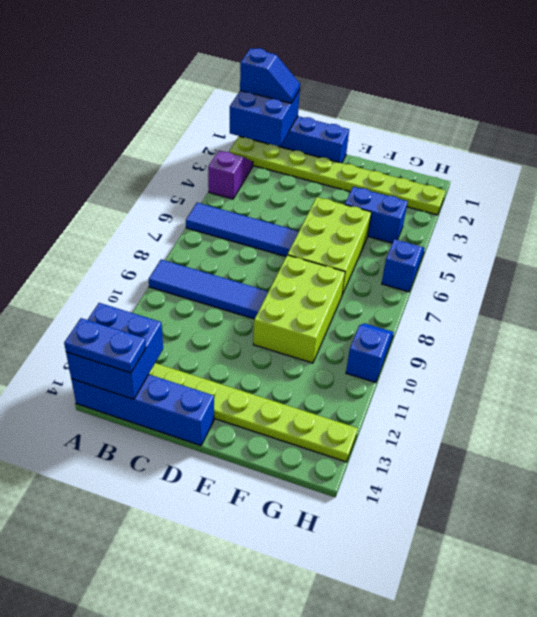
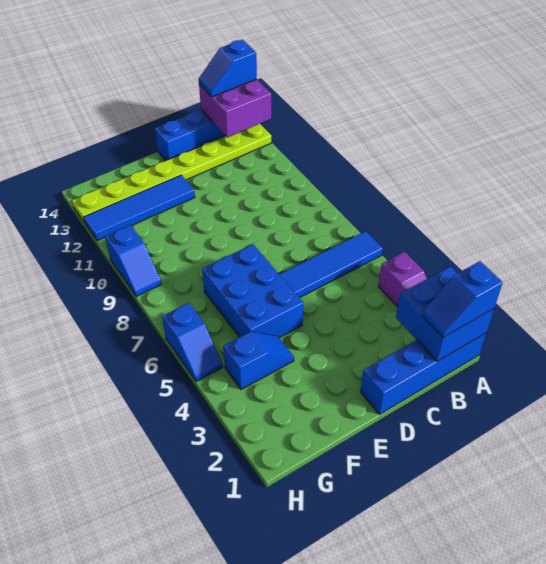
lime 1x8 plate [229,136,445,215] -> none
blue 1x4 tile [149,260,268,319] -> blue 1x4 tile moved to [84,175,195,241]
blue 2x2 brick [66,303,163,399] -> purple 2x2 brick [199,79,271,137]
blue 1x2 plate [64,318,146,373] -> blue 1x2 slope [199,40,257,97]
lime 2x3 brick [287,197,371,295] -> blue 2x3 brick [202,244,303,338]
lime 2x3 brick [253,255,345,363] -> none
blue 1x2 brick [345,187,408,243] -> blue 1x2 slope [223,332,294,389]

